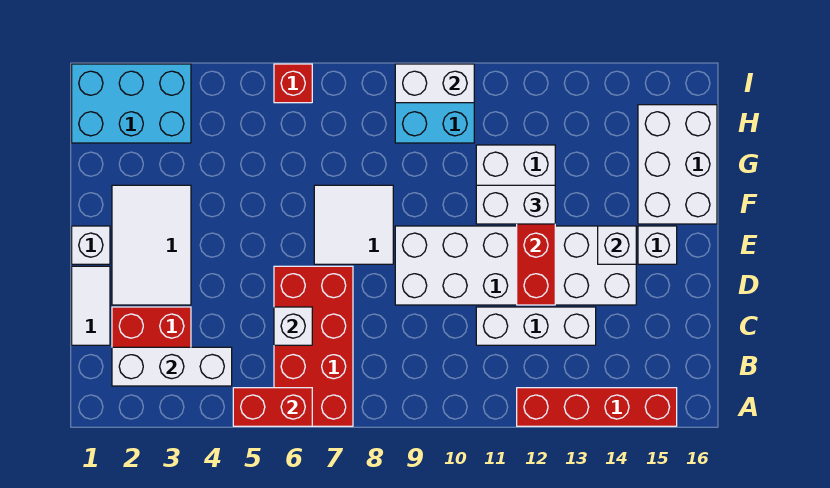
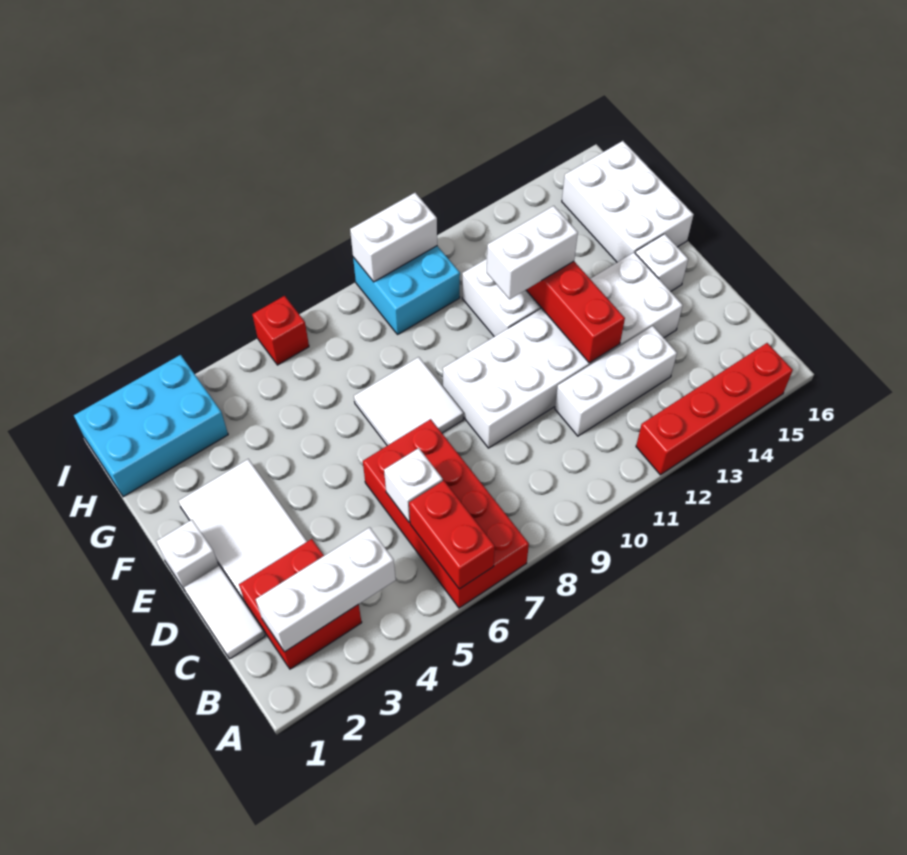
red 1x2 brick [233,388,312,426] -> red 1x2 brick turned to [409,481,495,589]
white 1x1 brick [598,226,636,264] -> none

